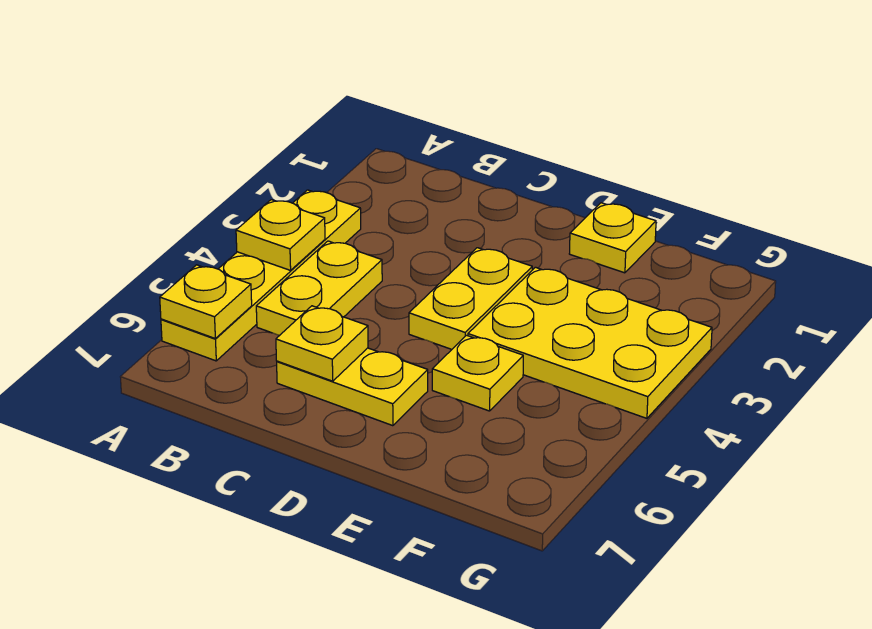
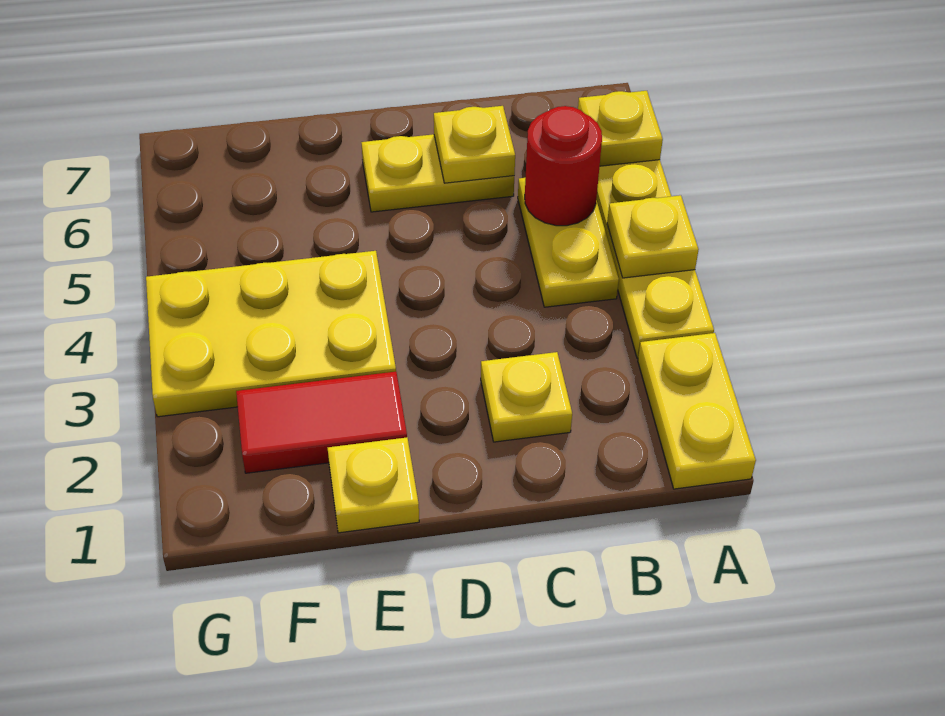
none -> red 1x1 round brick [525,106,602,226]
yellow 1x2 plate [409,248,532,349] -> yellow 1x2 plate moved to [638,333,756,489]
none -> red 1x2 tile [236,372,407,473]
yellow 1x1 plate [432,335,523,411] -> yellow 1x1 plate moved to [481,352,572,442]

